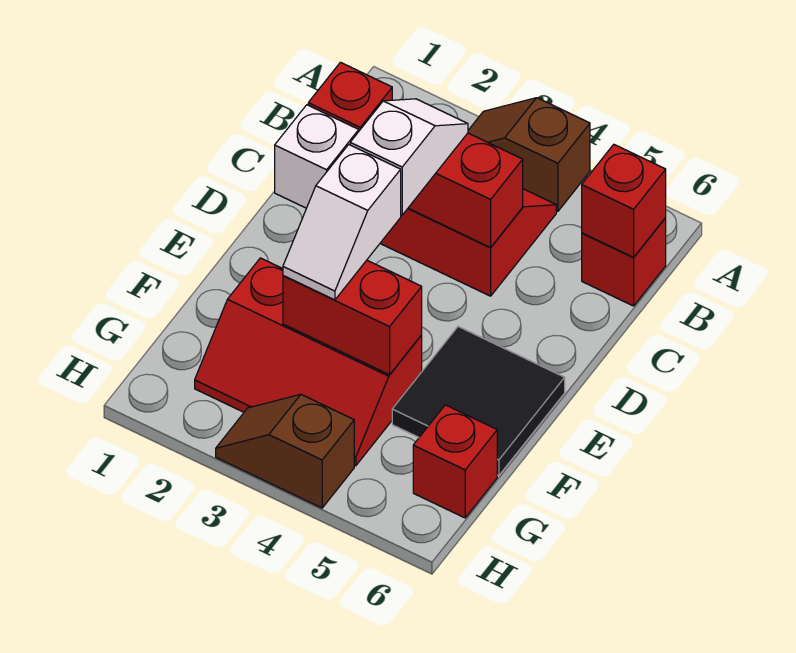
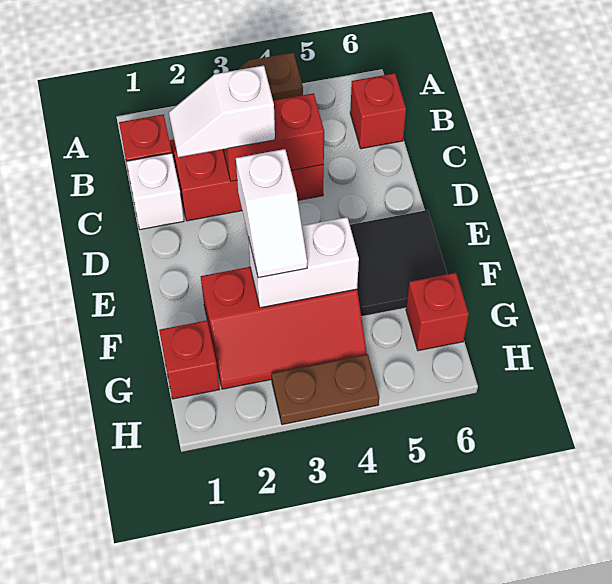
red 1x1 brick [582,145,666,257] -> red 1x1 brick moved to [159,321,220,399]
white 1x2 slope [350,99,468,215] -> white 1x2 slope turned to [169,66,275,157]
red 1x2 brick [283,260,422,375] -> white 1x2 brick [248,217,359,308]
brown 1x2 slope [216,394,354,508] -> brown 1x2 plate [272,354,379,425]

